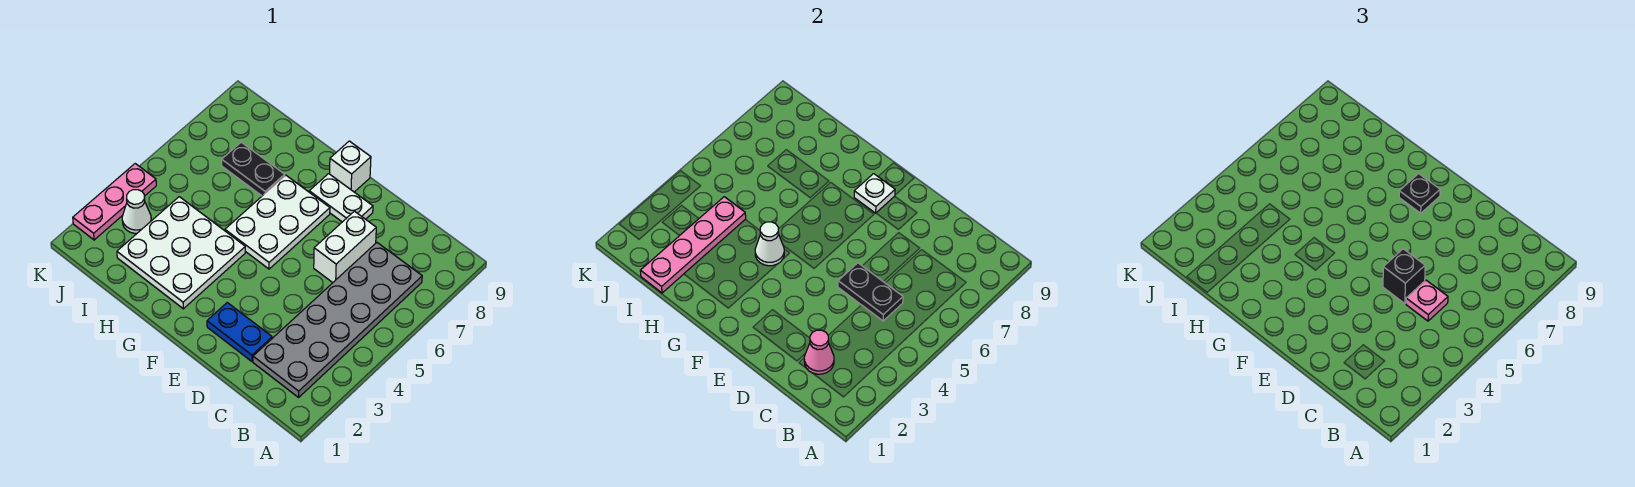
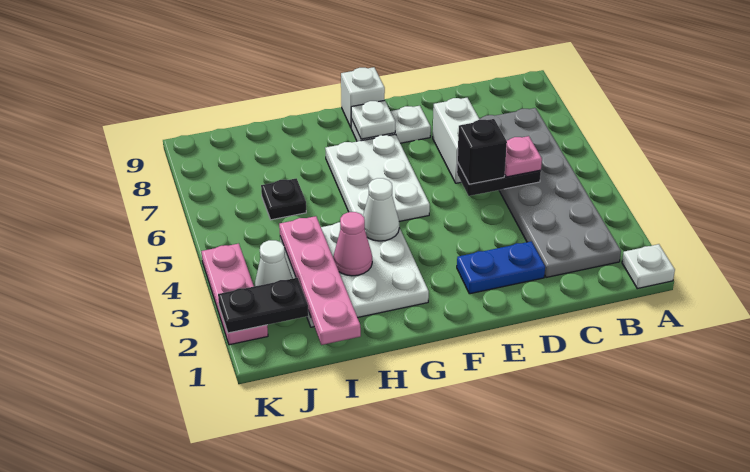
none -> white 1x1 plate [622,244,675,289]
pink 1x1 cone [804,330,834,374] -> pink 1x1 cone moved to [333,212,372,276]
black 1x1 plate [1399,174,1440,213] -> black 1x1 plate moved to [261,178,306,220]
black 1x2 plate [222,142,285,196] -> black 1x2 plate moved to [218,278,308,333]

